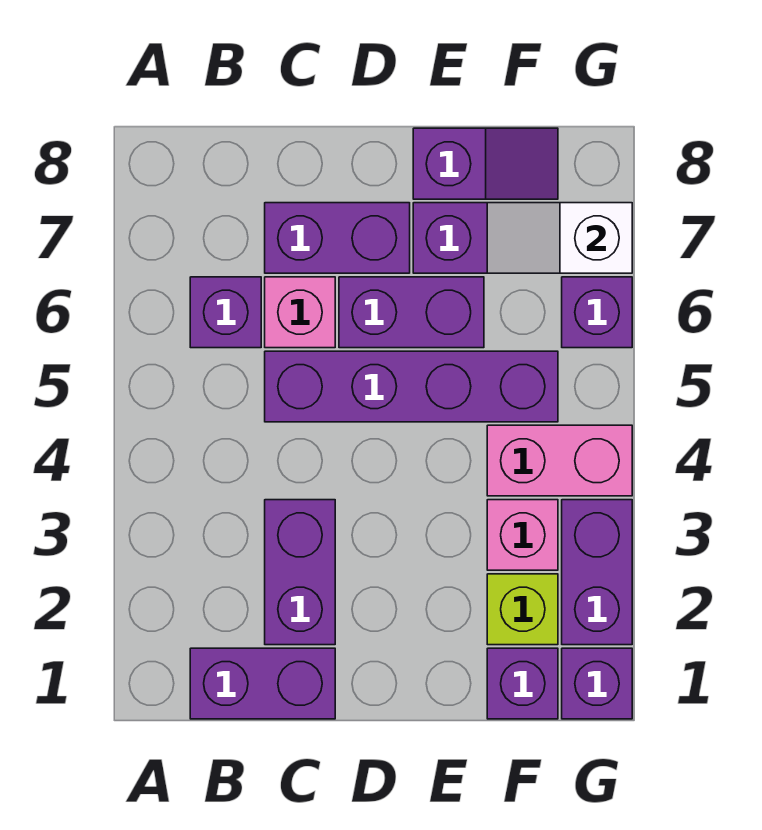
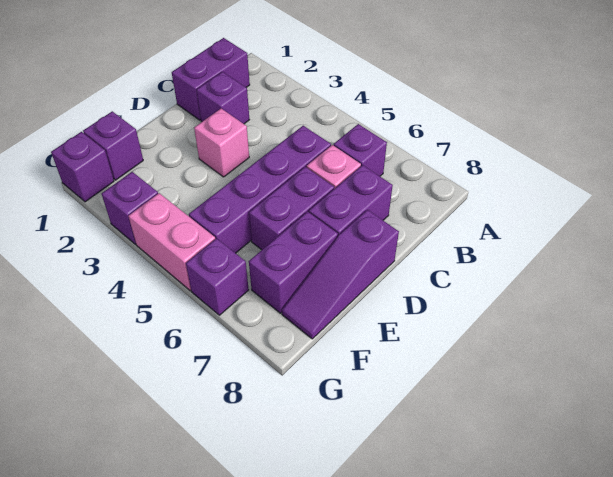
purple 1x2 brick [265,500,335,645] -> purple 1x1 brick [197,72,250,124]
purple 1x2 slope [413,128,558,199] -> purple 1x3 slope [282,210,399,339]
lime 1x1 brick [487,574,558,645] -> none
pink 1x1 brick [487,500,558,570] -> pink 1x1 brick moved to [194,109,249,177]
pink 1x2 brick [487,425,632,496] -> pink 1x2 brick turned to [128,193,215,291]
white 1x2 slope [487,203,632,273] -> none
purple 1x2 brick [562,500,632,645] -> purple 1x1 brick [101,172,158,244]

